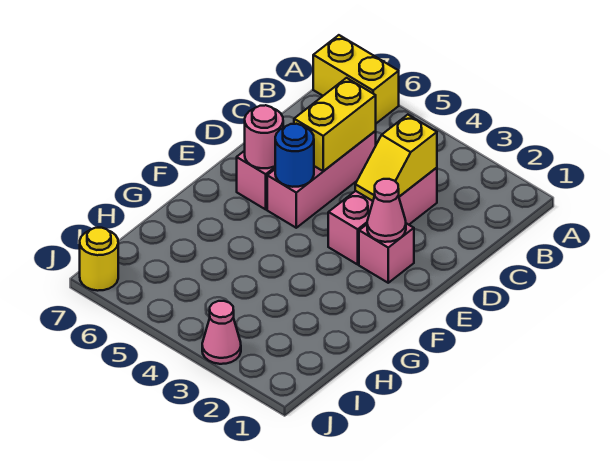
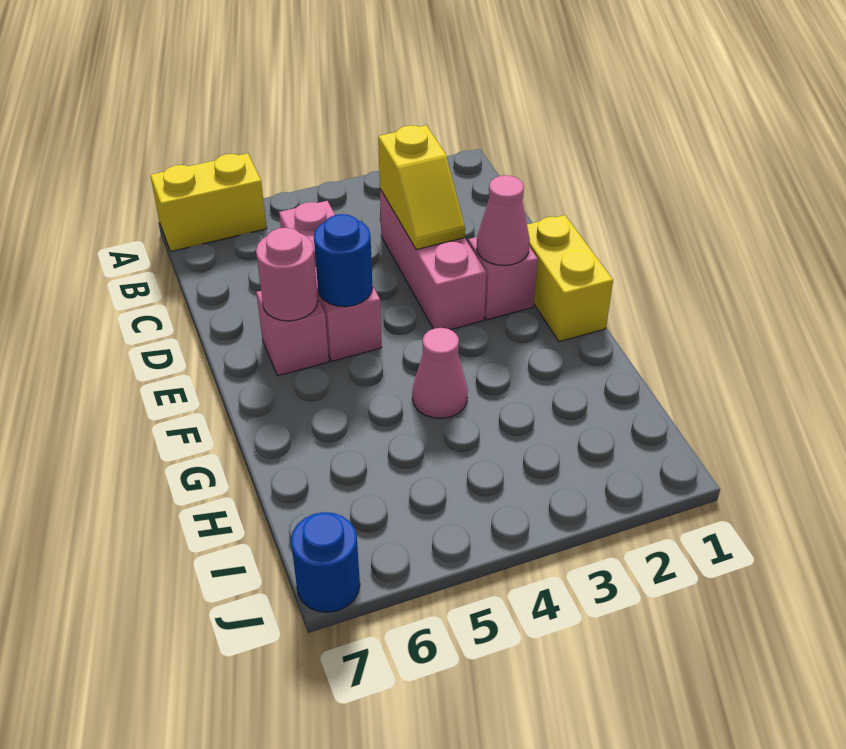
yellow 1x2 brick [294,78,376,171] -> yellow 1x2 brick moved to [527,215,613,342]
pink 1x1 cone [202,301,241,364] -> pink 1x1 cone moved to [412,328,468,418]
yellow 1x1 round brick [80,228,118,291] -> blue 1x1 round brick [291,512,360,612]

